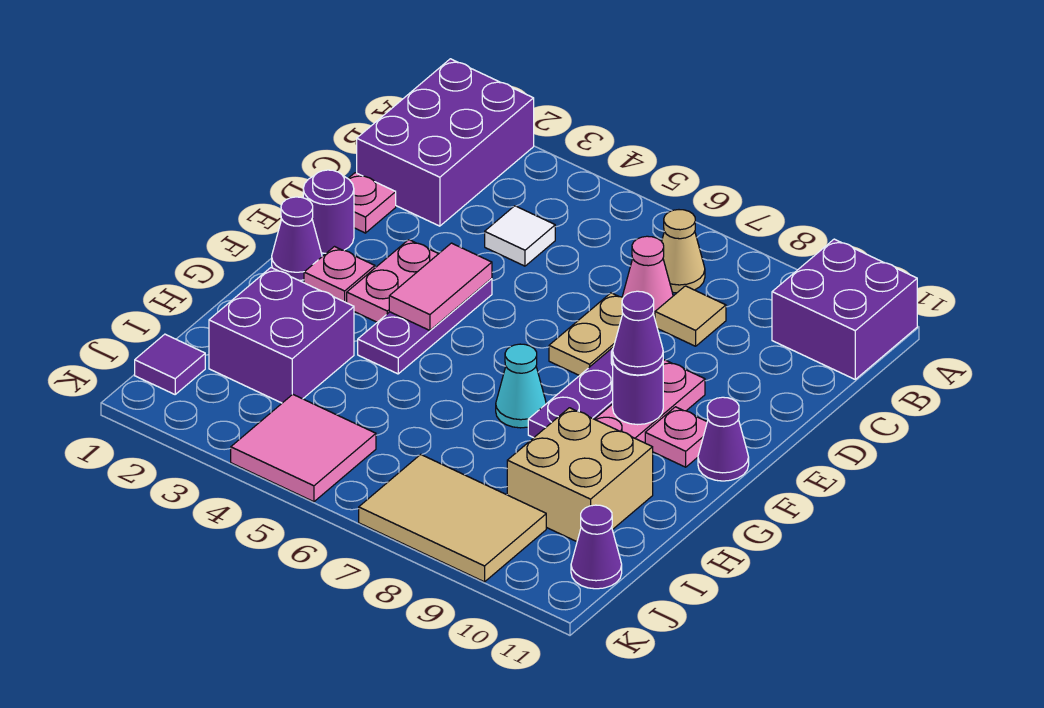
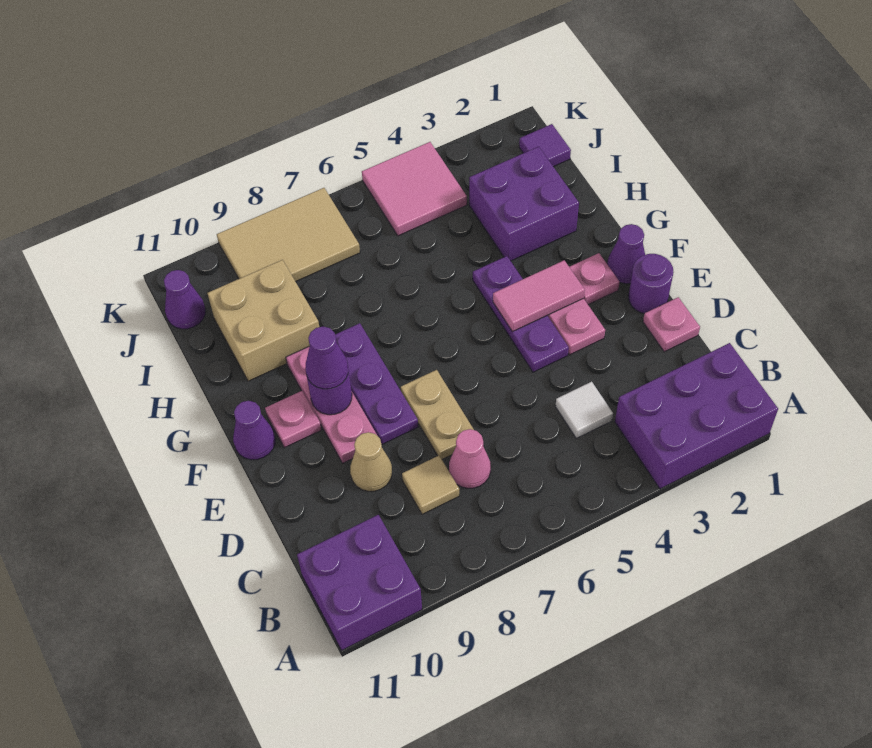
purple 2x3 brick [357,59,534,226] -> purple 2x3 brick turned to [615,343,778,489]
tan 1x1 cone [662,210,705,293] -> tan 1x1 cone moved to [350,432,392,491]
pink 1x2 tile [389,243,492,330] -> pink 1x2 tile turned to [493,260,585,332]
cyan 1x1 cone [496,344,546,428] -> none

